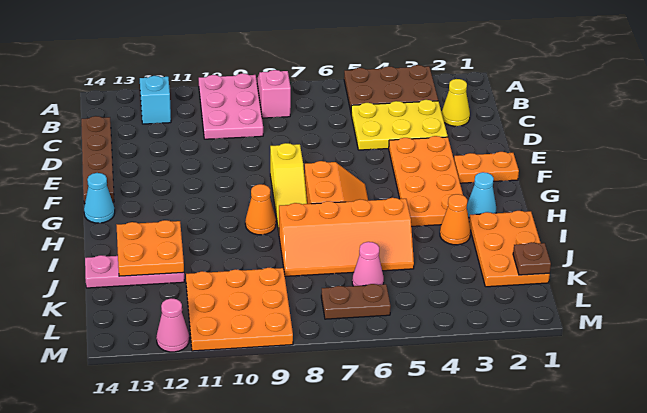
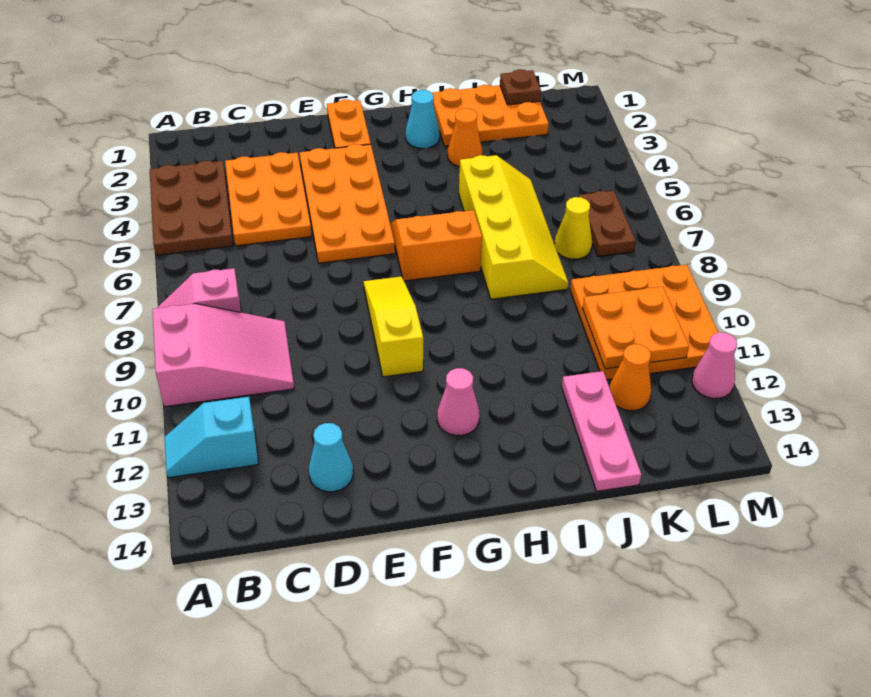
pink 2x3 plate [199,73,263,139] -> pink 2x3 slope [153,304,294,407]
yellow 1x1 cone [442,79,470,126] -> yellow 1x1 cone moved to [554,197,592,259]
yellow 2x3 plate [351,100,448,150] -> orange 2x3 plate [225,152,312,246]
brown 1x4 plate [81,116,114,204] -> none
orange 2x4 plate [389,136,468,226] -> orange 2x4 plate turned to [300,144,395,263]
yellow 1x3 slope [270,143,307,232] -> yellow 1x3 slope turned to [364,276,423,377]
cyan 1x1 cone [84,173,115,223] -> cyan 1x1 cone moved to [309,423,353,492]
orange 1x1 cone [245,184,276,235] -> orange 1x1 cone moved to [610,344,651,411]
orange 2x4 slope [279,198,414,276] -> yellow 2x4 slope [459,155,569,299]
orange 2x2 plate [117,220,184,276] -> orange 2x2 plate moved to [582,287,689,369]
pink 1x1 cone [352,242,384,286] -> pink 1x1 cone moved to [437,368,480,435]

